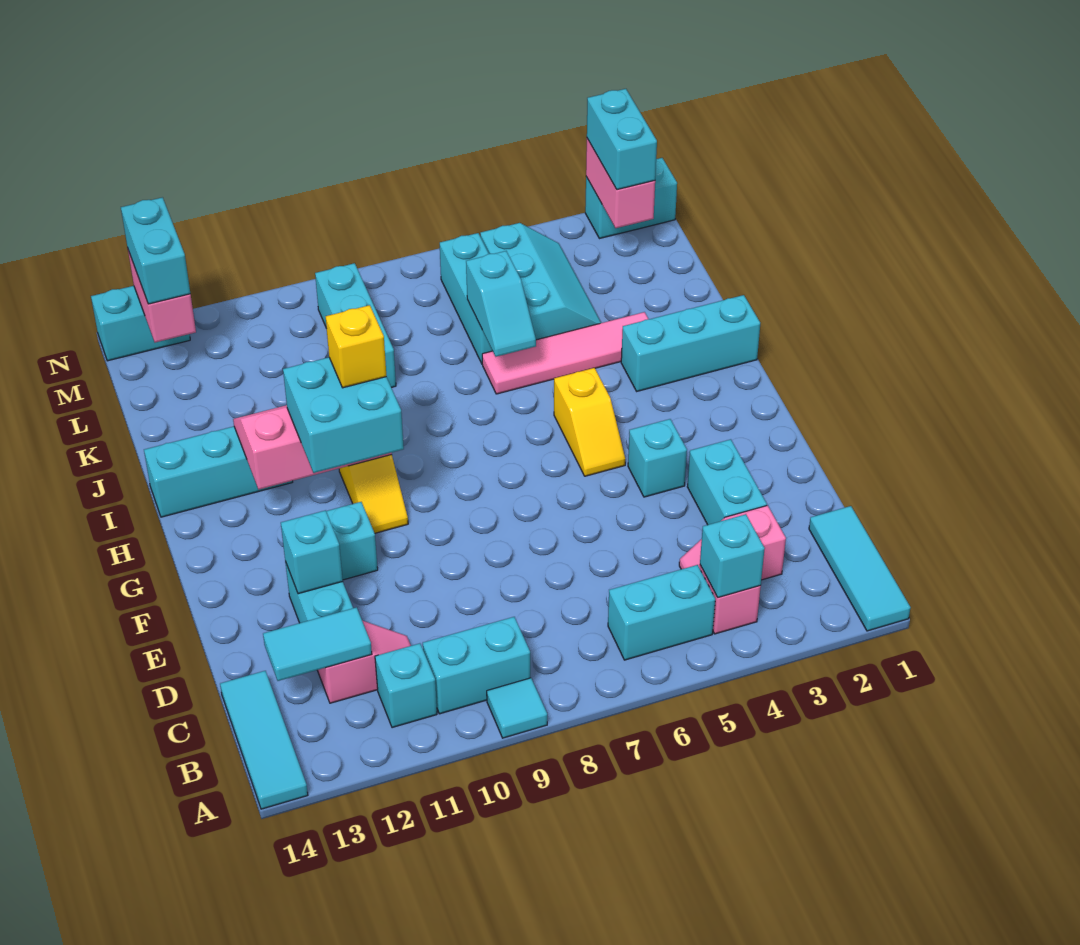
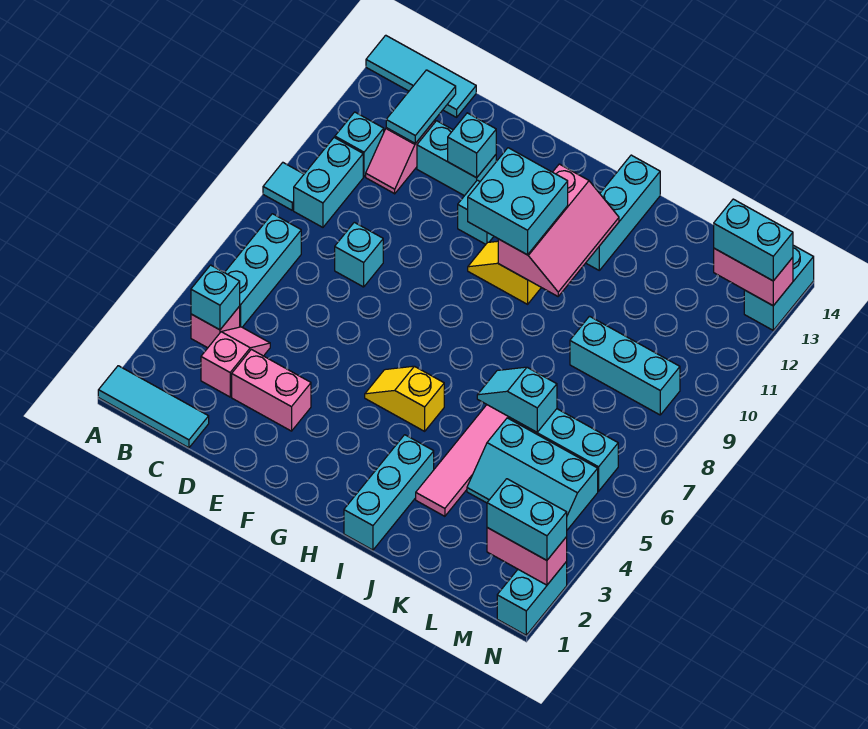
cyan 1x2 brick [608,565,715,660] -> cyan 1x3 brick [224,214,301,327]
cyan 1x2 brick [687,439,767,525] -> pink 1x2 brick [232,349,311,431]
cyan 1x1 brick [628,419,687,497] -> cyan 1x1 brick moved to [335,222,383,287]
yellow 1x1 brick [326,305,387,388] -> none

